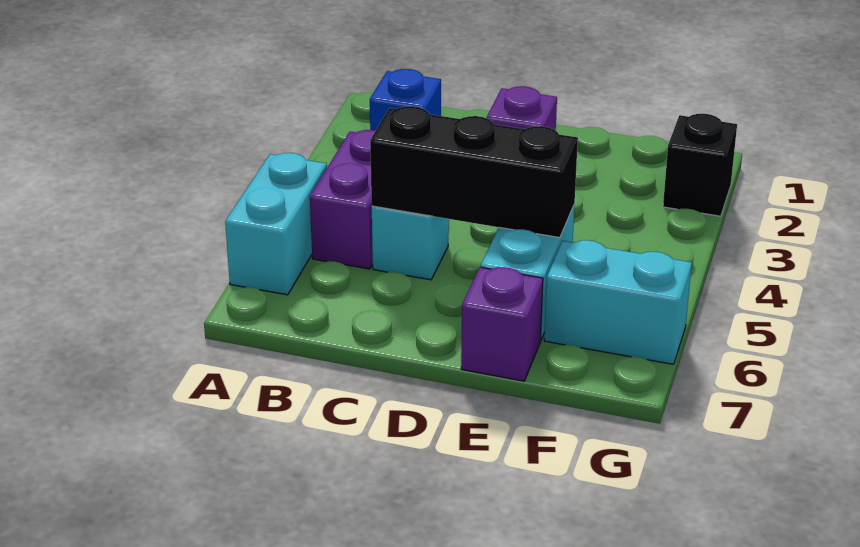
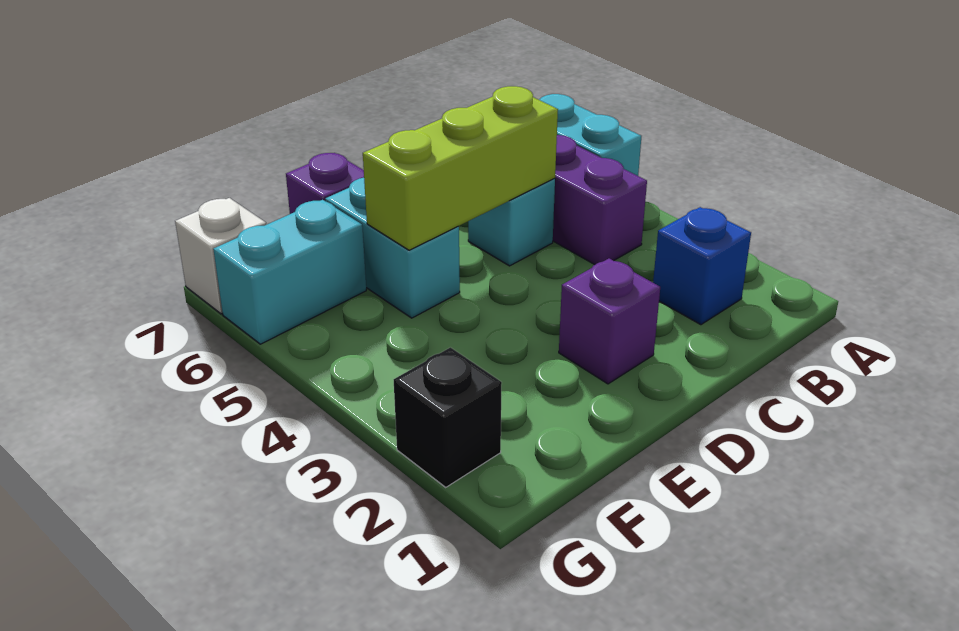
black 1x3 brick [370,106,578,238] -> lime 1x3 brick [363,86,558,250]
none -> white 1x1 brick [175,198,266,314]

